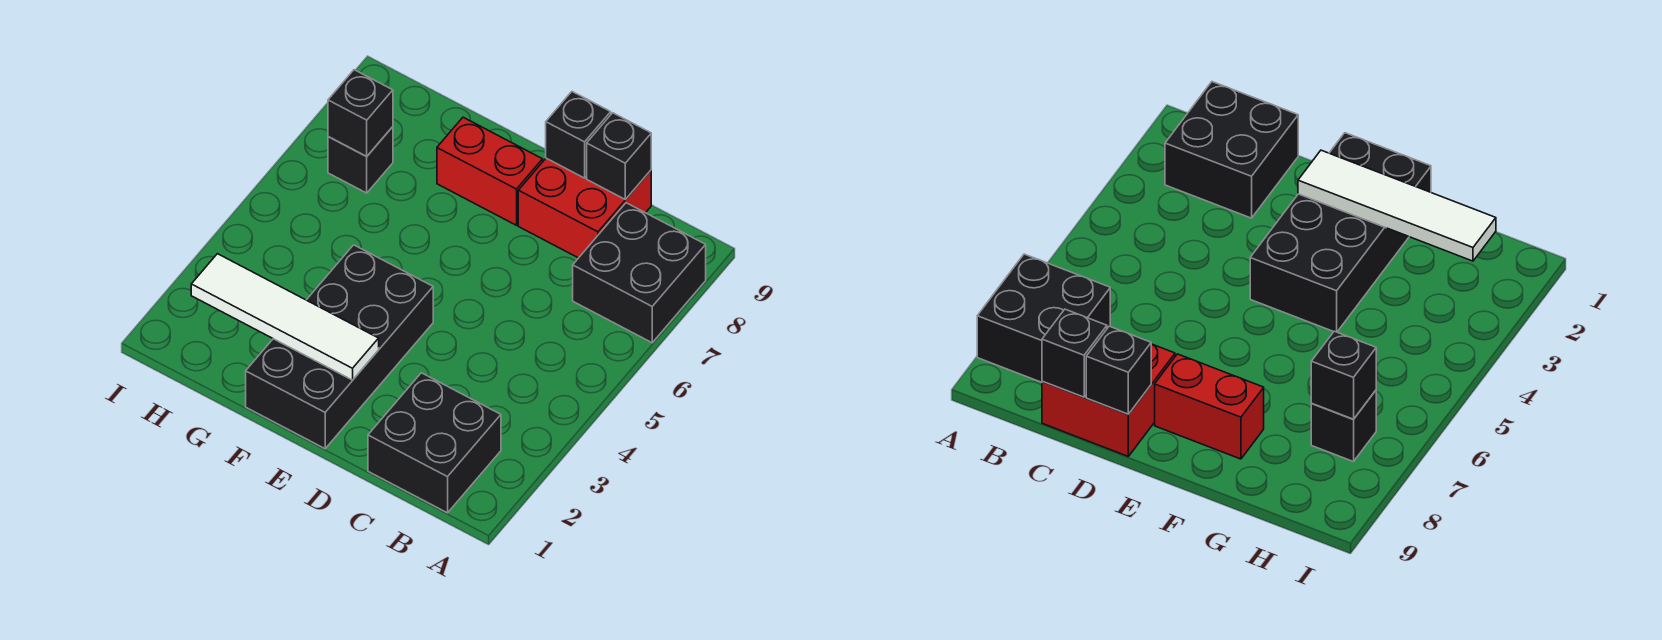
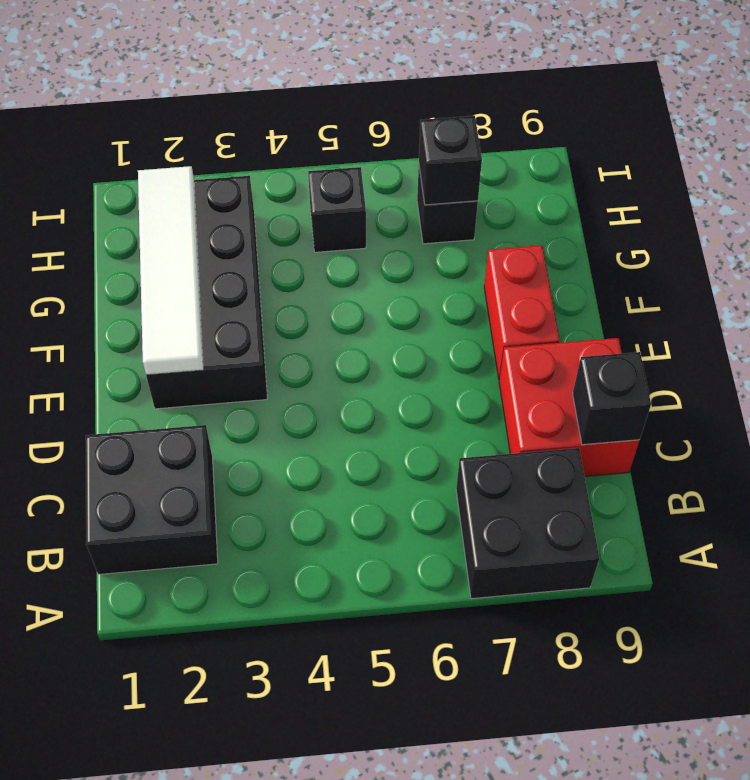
black 1x1 brick [546,92,611,178] -> black 1x1 brick moved to [308,167,366,252]
black 2x4 brick [246,245,433,449] -> black 2x4 brick turned to [146,176,267,409]

